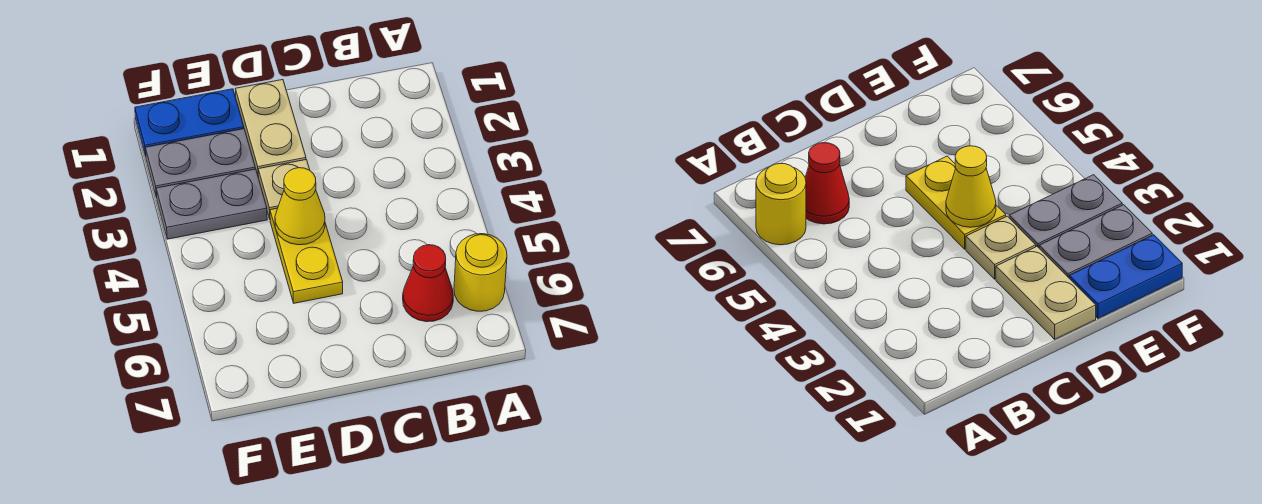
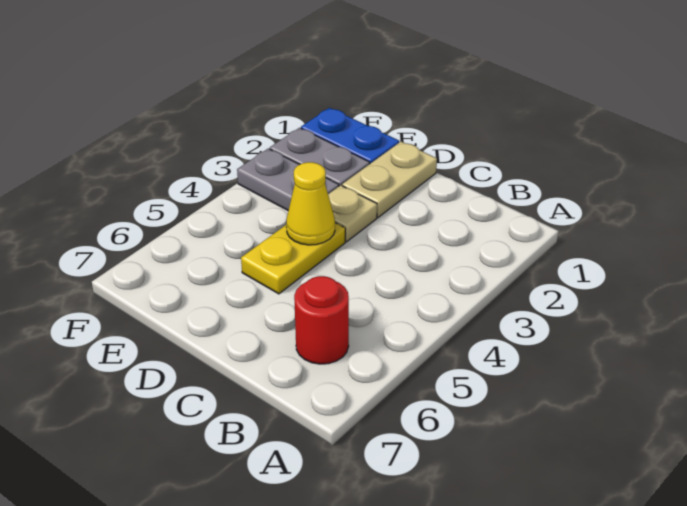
yellow 1x1 round brick [454,234,507,311] -> none
red 1x1 cone [403,245,453,322] -> red 1x1 round brick [294,276,349,364]

